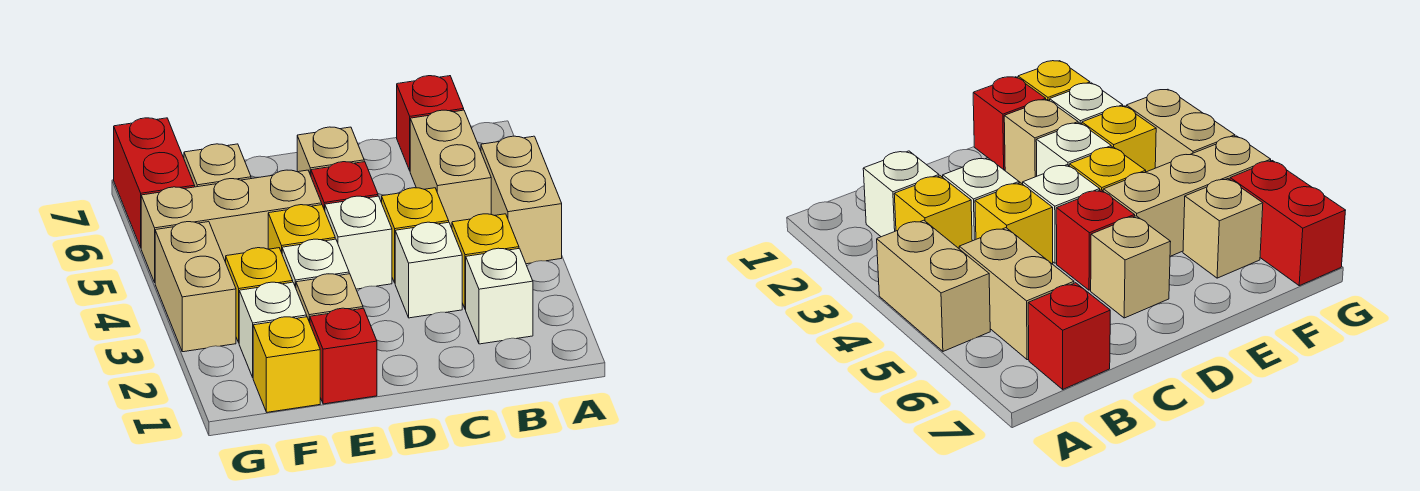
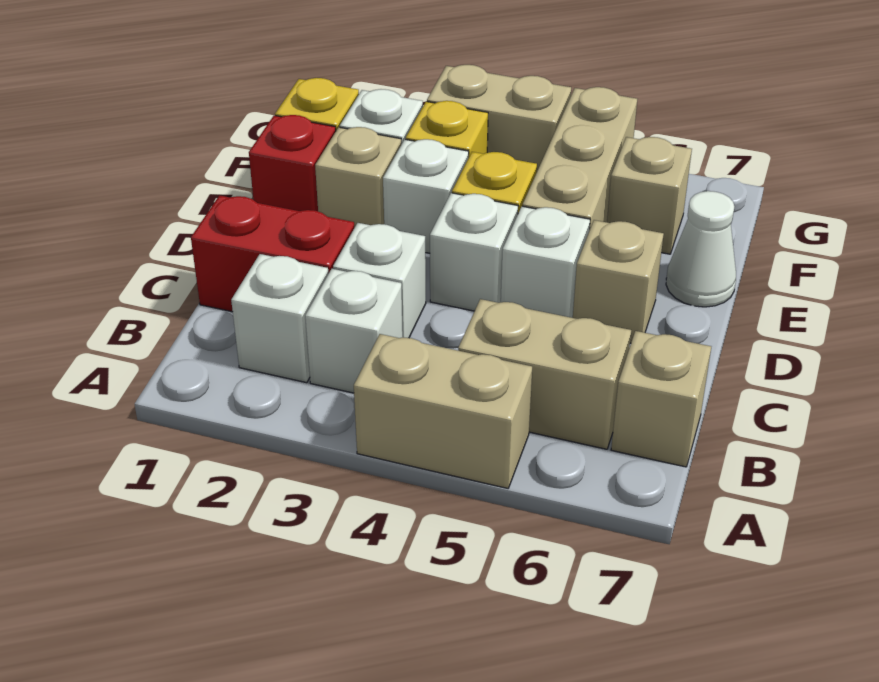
yellow 1x1 brick [452,214,519,310] -> white 1x1 brick [305,269,403,393]
red 1x1 brick [397,76,464,170] -> tan 1x1 brick [611,331,711,467]
yellow 1x1 brick [382,188,449,283] -> none
red 1x1 brick [311,162,378,210] -> white 1x1 brick [501,206,590,318]
none -> white 1x1 cone [666,191,736,307]
red 1x2 brick [114,118,195,247] -> red 1x2 brick moved to [191,195,354,312]

